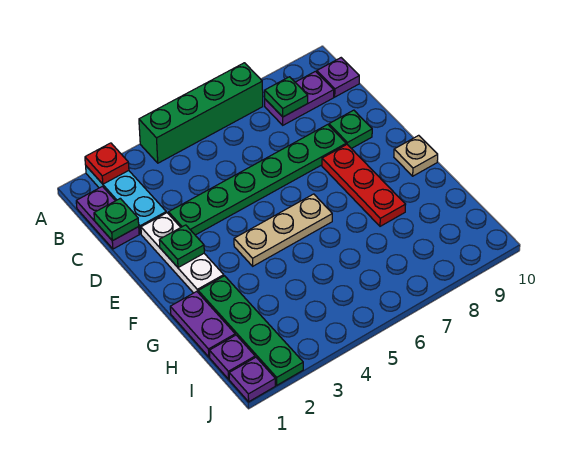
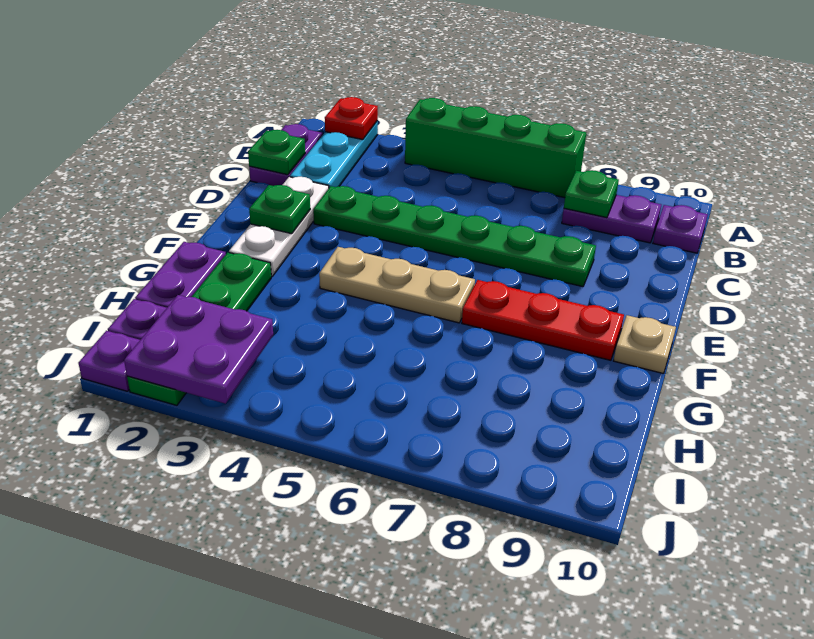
green 1x1 plate [329,110,372,149] -> none
red 1x3 plate [322,144,406,226] -> red 1x3 plate turned to [462,280,624,360]
none -> purple 2x2 plate [124,295,273,404]

